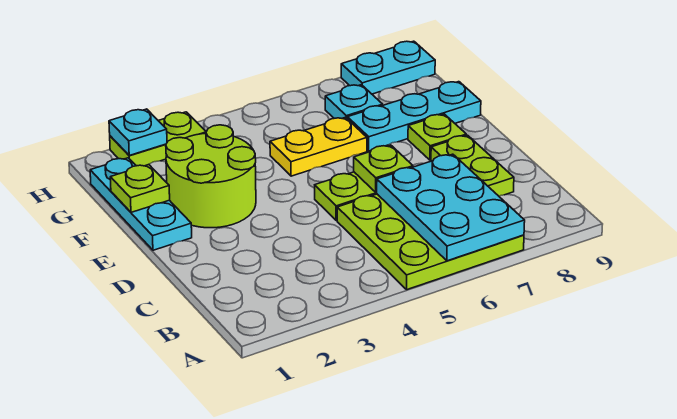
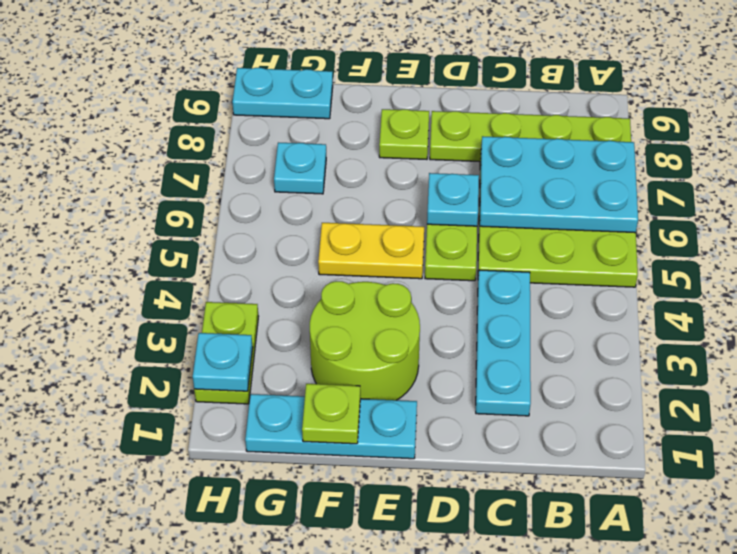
lime 1x2 plate [431,135,514,196] -> lime 1x4 plate [430,111,631,162]
lime 1x1 plate [354,145,413,192] -> cyan 1x1 plate [427,173,479,226]
yellow 1x2 plate [270,117,367,176] -> yellow 1x2 plate turned to [318,223,424,279]
cyan 1x3 plate [347,82,481,151] -> cyan 1x3 plate moved to [476,270,531,416]
cyan 1x2 plate [341,41,435,94] -> cyan 1x2 plate turned to [232,68,333,119]

